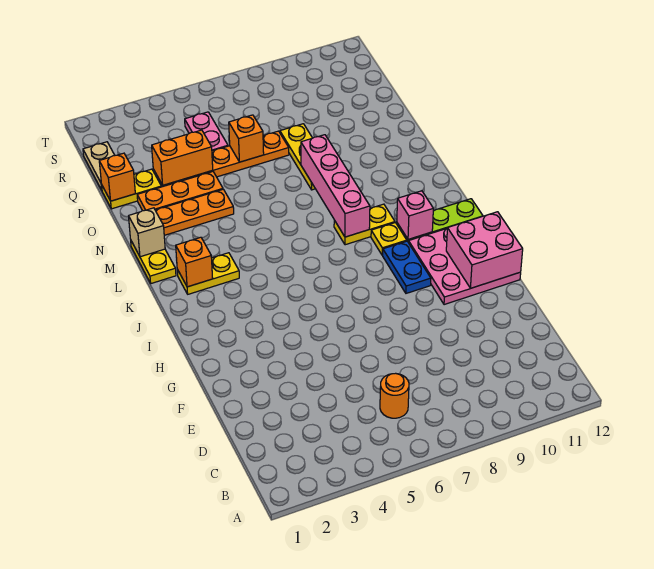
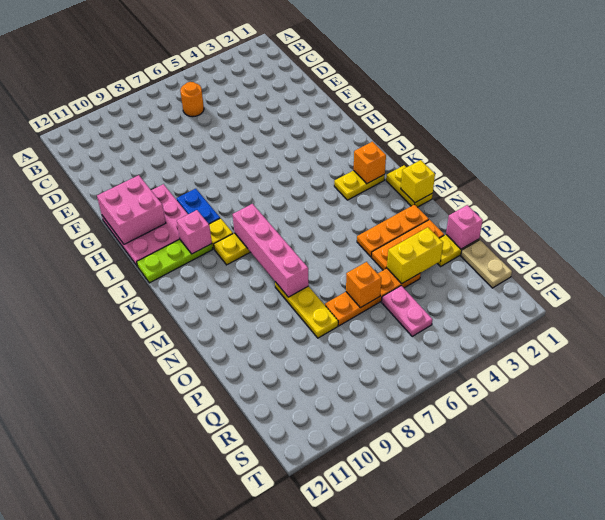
tan 1x1 brick [129,208,165,257] -> yellow 1x1 brick [401,160,435,203]
orange 1x1 brick [99,153,135,201] -> pink 1x1 brick [446,205,483,249]
orange 1x2 brick [152,130,213,185] -> yellow 1x2 brick [387,227,443,283]

